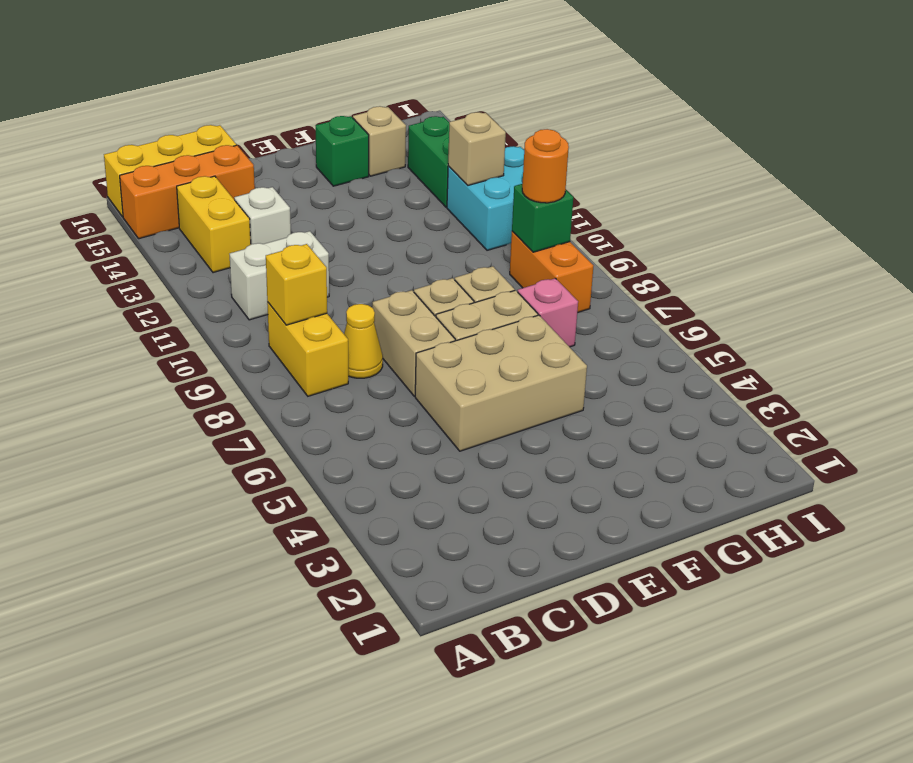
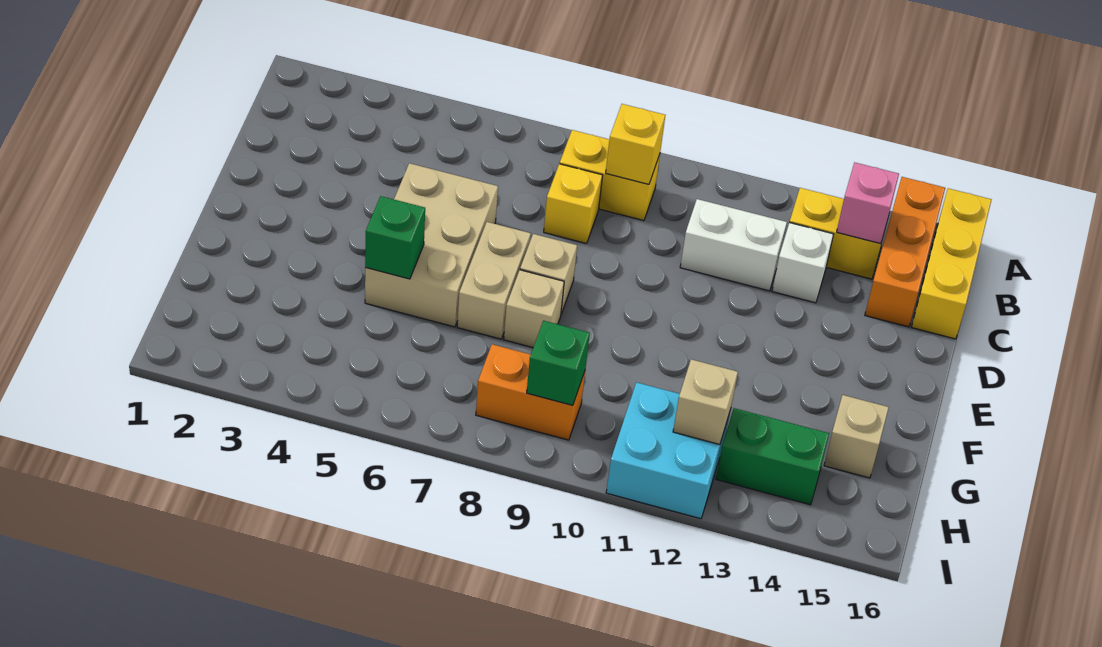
white 1x2 brick [230,231,329,320] -> white 1x2 brick turned to [680,199,787,291]
yellow 1x1 cone [344,304,383,378] -> yellow 1x1 brick [544,164,603,244]
tan 1x2 brick [372,290,455,396] -> none
green 1x1 brick [316,116,369,186] -> green 1x1 brick moved to [365,196,425,279]
pink 1x1 brick [518,278,578,347] -> pink 1x1 brick moved to [837,162,899,244]
orange 1x1 round brick [522,129,569,203] -> none

